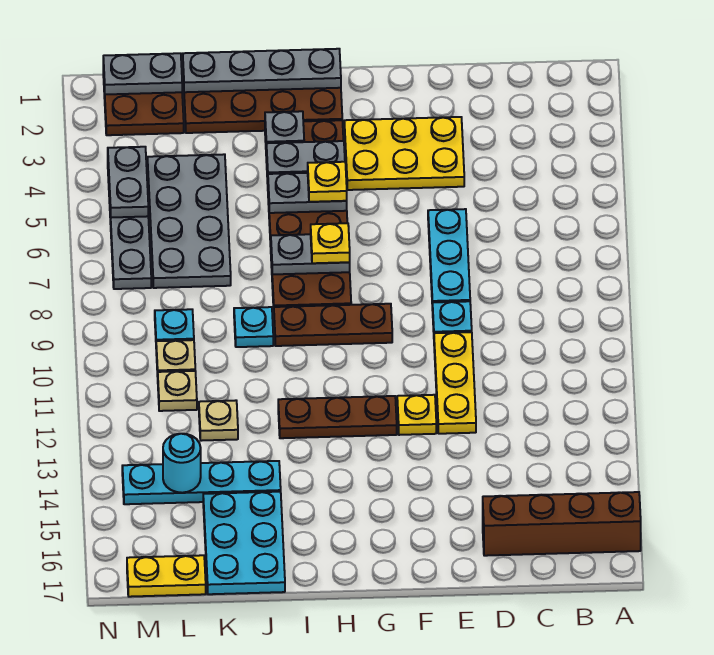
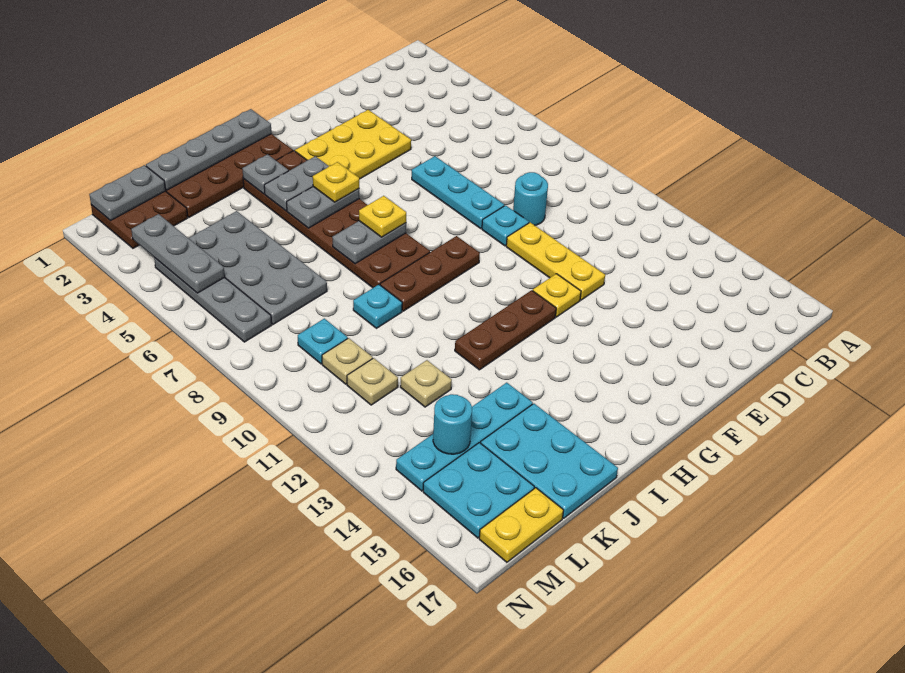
brown 1x4 brick [483,492,641,556] -> none
none -> cyan 1x1 round brick [513,172,548,225]
none -> cyan 2x2 plate [423,443,534,538]
grey 1x2 plate [108,147,148,218] -> grey 1x3 plate [131,214,225,293]

